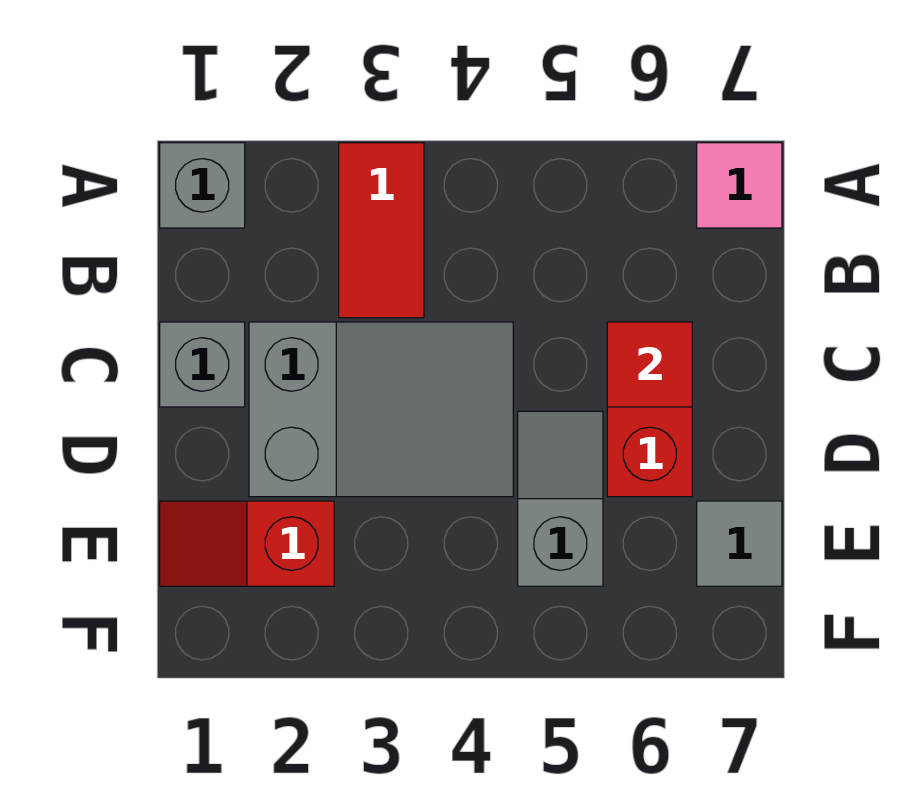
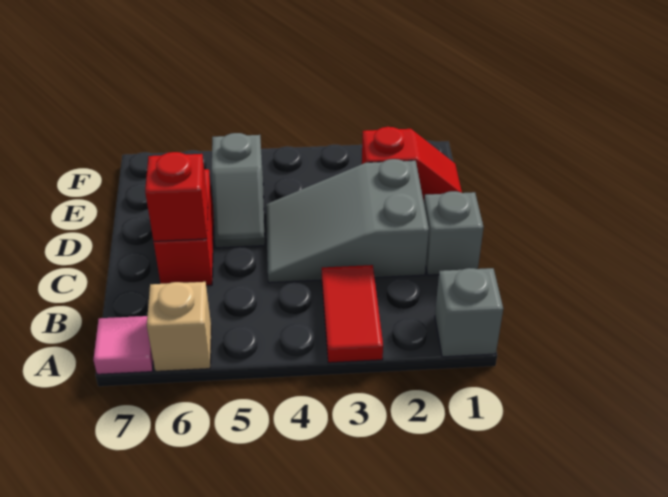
none -> tan 1x1 brick [147,282,211,371]
red 1x1 tile [607,322,692,407] -> red 1x1 brick [145,152,208,241]
grey 1x1 tile [697,501,782,586] -> none

